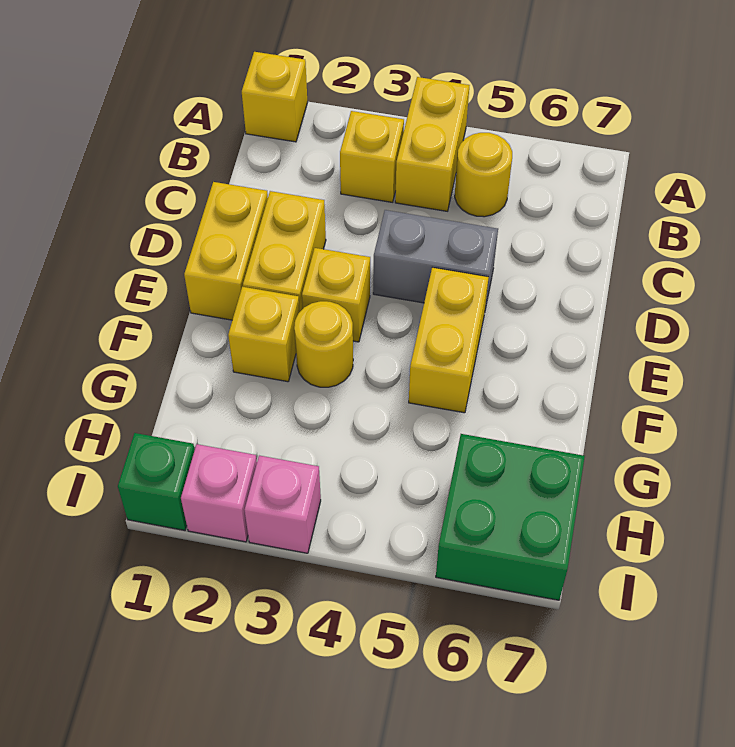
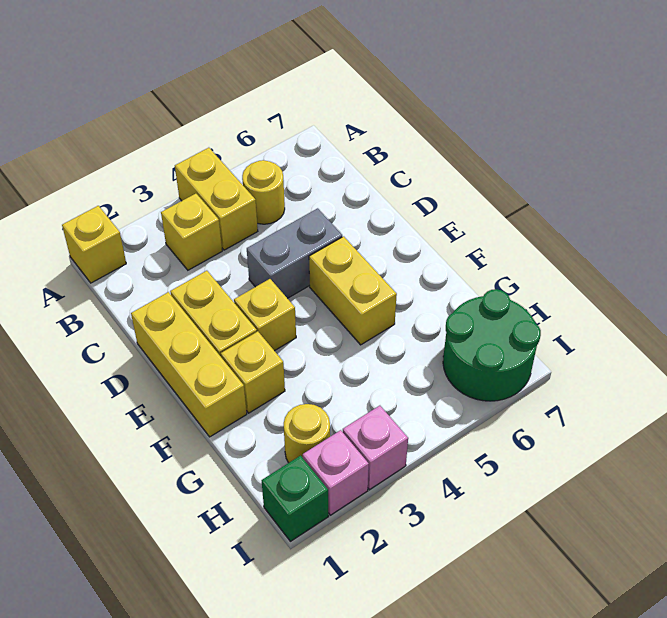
yellow 1x2 brick [184,182,268,320] -> yellow 1x3 brick [131,292,247,437]
yellow 1x1 round brick [294,301,353,387] -> yellow 1x1 round brick moved to [284,404,330,463]
green 2x2 brick [436,434,585,600] -> green 2x2 round brick [443,289,541,401]

